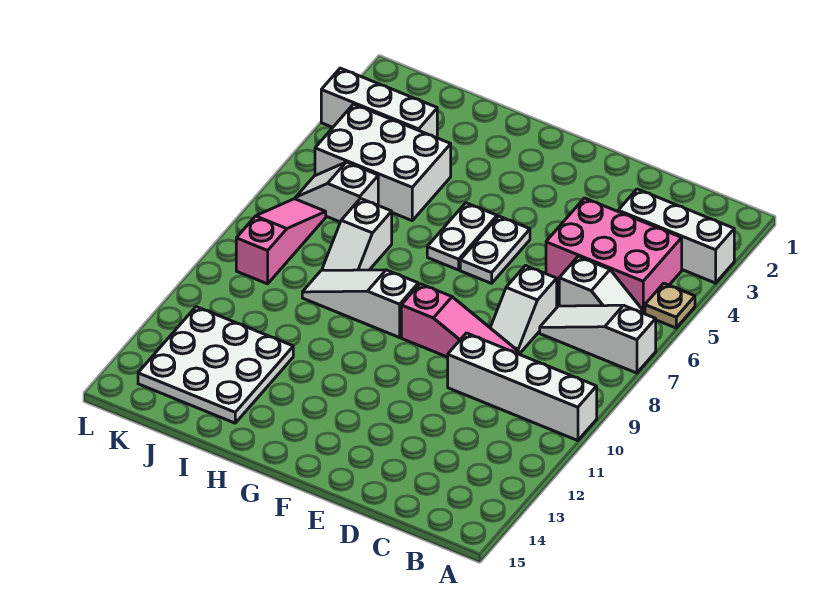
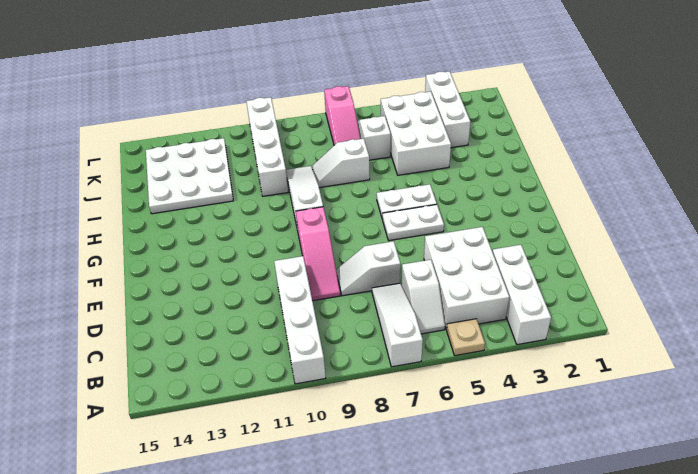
pink 2x3 brick [546,198,682,313] -> white 2x3 brick [424,227,509,329]
none -> white 1x4 brick [246,97,288,196]
pink 1x3 slope [236,199,326,284] -> pink 1x3 slope turned to [324,86,361,145]

